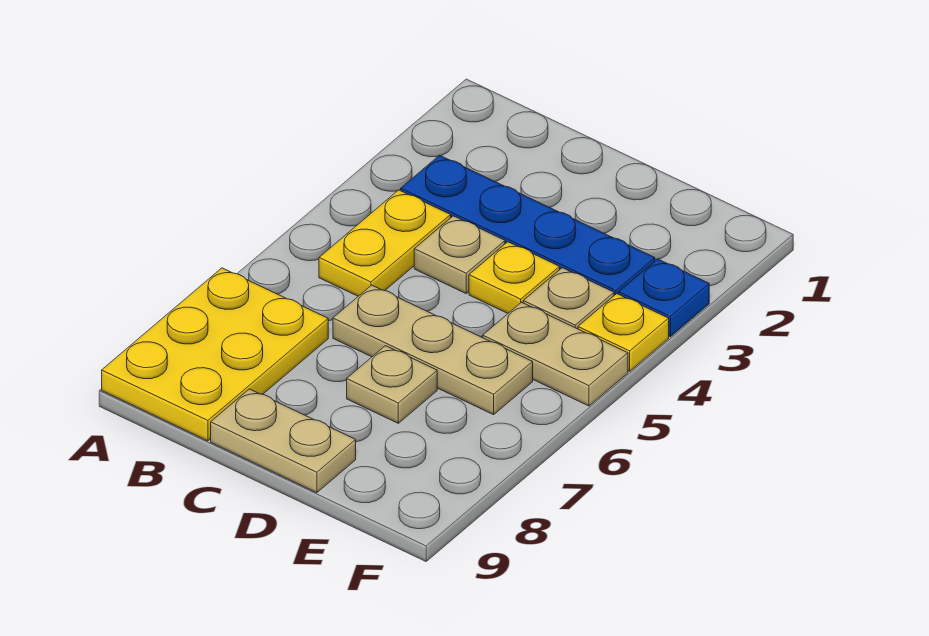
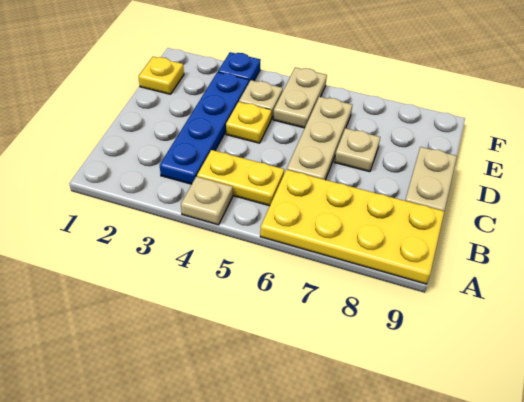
yellow 2x3 plate [102,268,328,441] -> yellow 2x4 plate [260,170,444,284]
tan 1x1 plate [414,216,505,293] -> tan 1x1 plate moved to [181,177,233,225]
yellow 1x1 plate [578,294,669,371] -> yellow 1x1 plate moved to [139,57,184,94]

